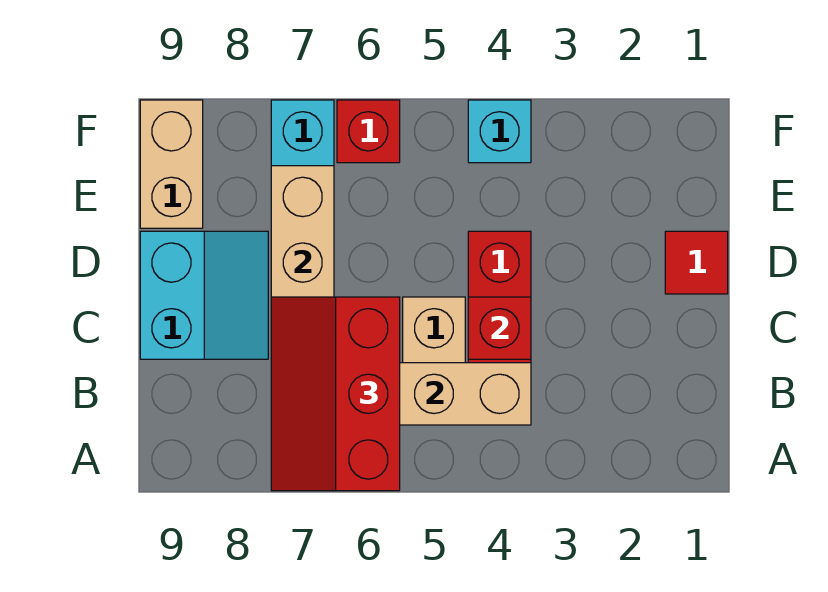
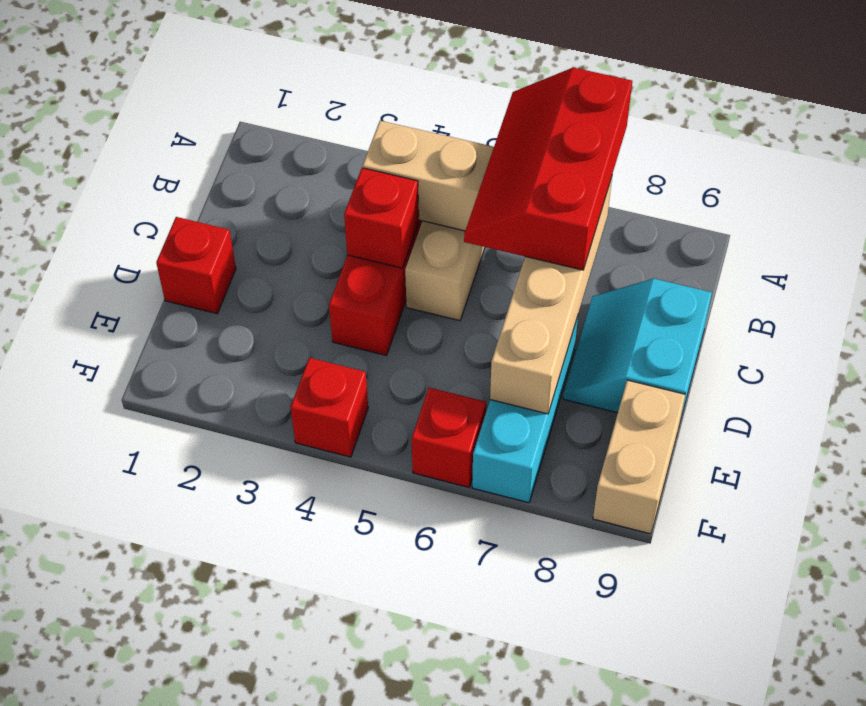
red 2x3 slope [271,297,400,491] -> red 2x3 slope turned to [464,68,632,270]
red 1x1 tile [665,231,728,294] -> red 1x1 brick [156,217,236,314]
cyan 1x1 brick [468,100,531,163] -> red 1x1 brick [291,358,368,457]

